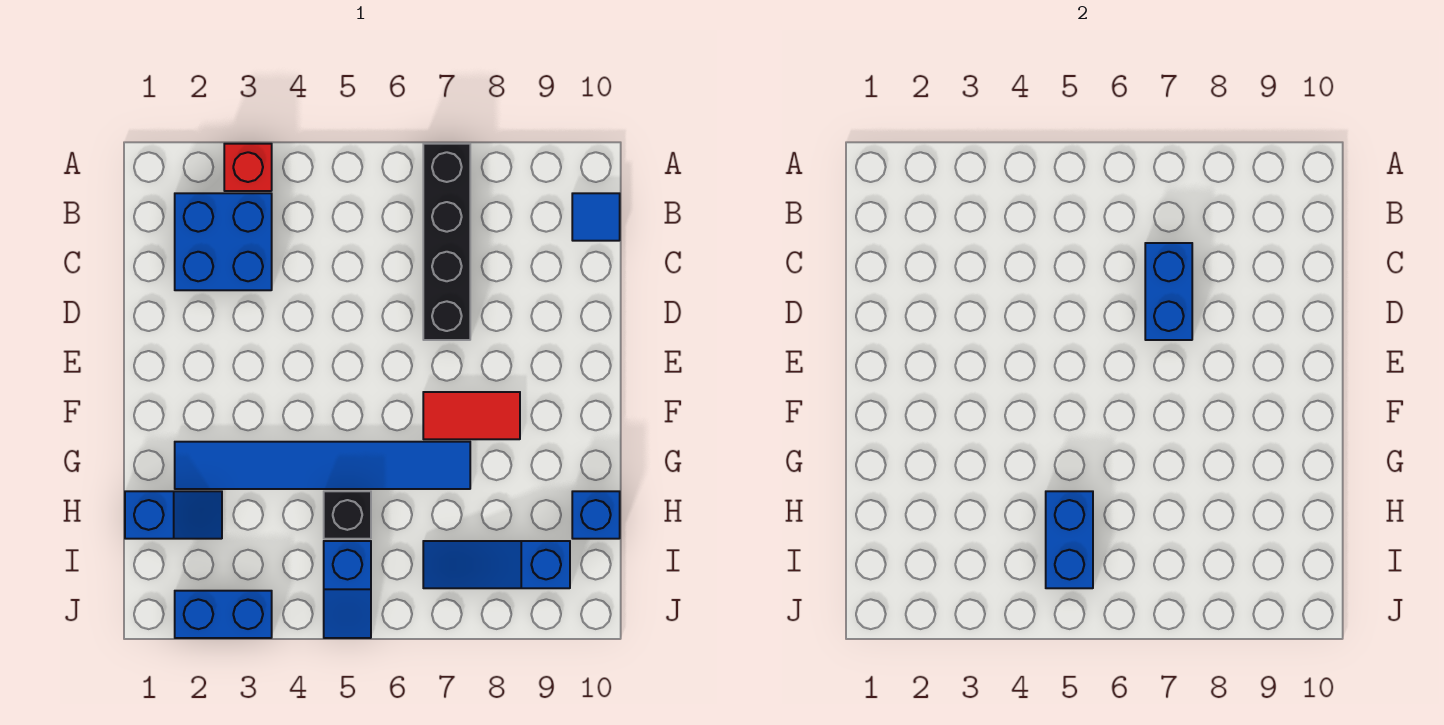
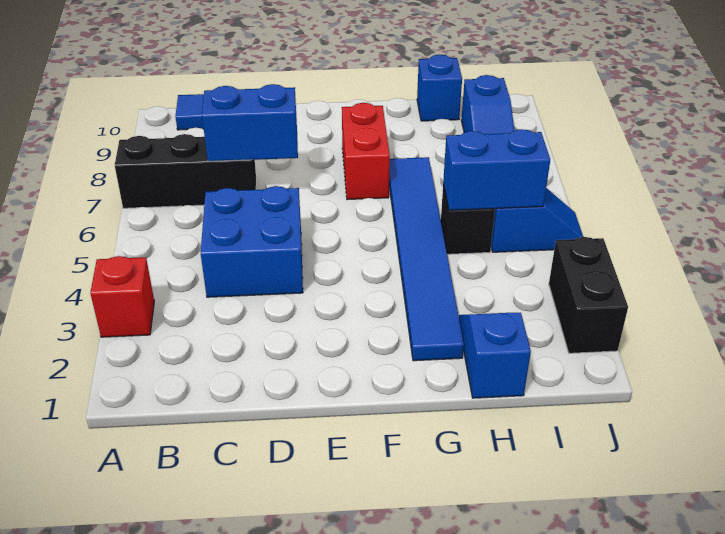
black 1x4 brick [423,144,470,340] -> black 1x3 brick [115,134,256,208]
blue 2x2 brick [175,193,272,290] -> blue 2x2 brick moved to [201,186,303,297]
red 1x2 tile [423,392,520,439] -> red 1x2 brick [342,103,390,199]
blue 1x2 brick [175,591,272,638] -> black 1x2 brick [549,237,628,353]

